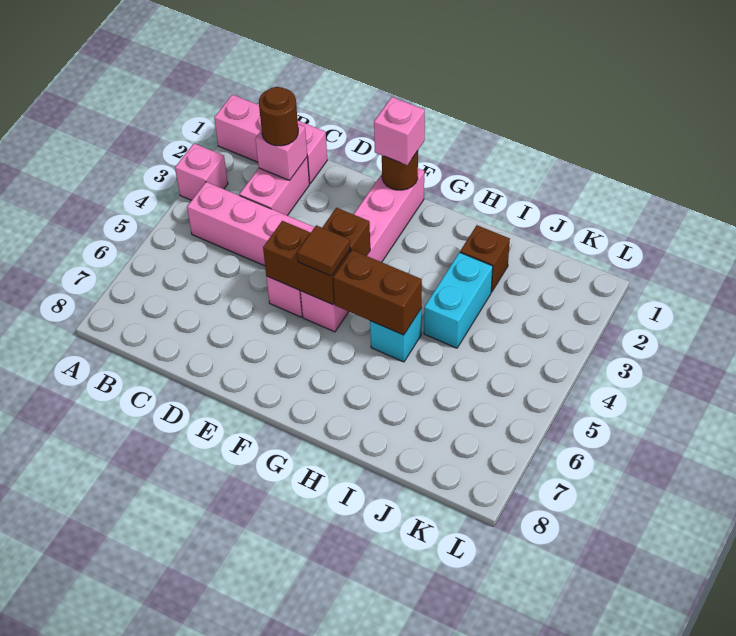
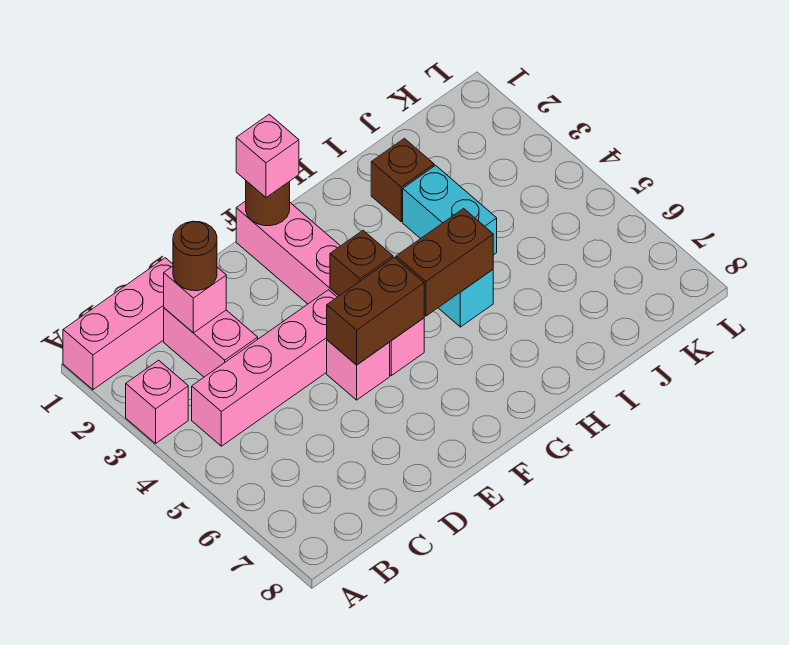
brown 1x1 tile [297,225,350,276] -> none

